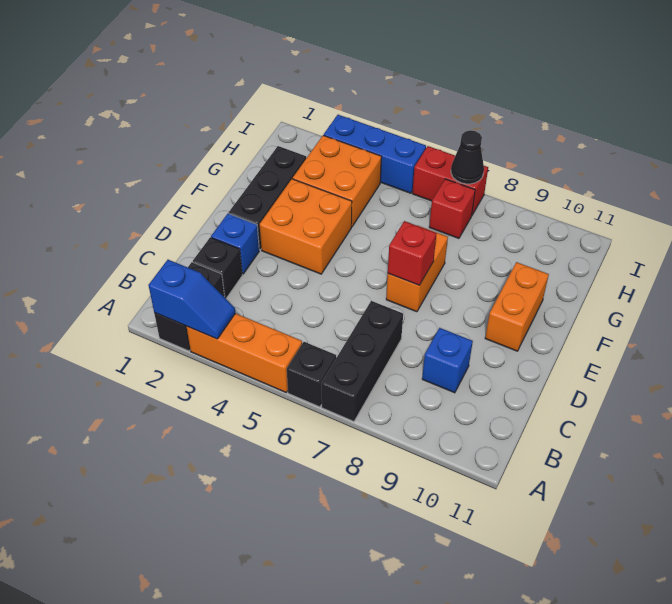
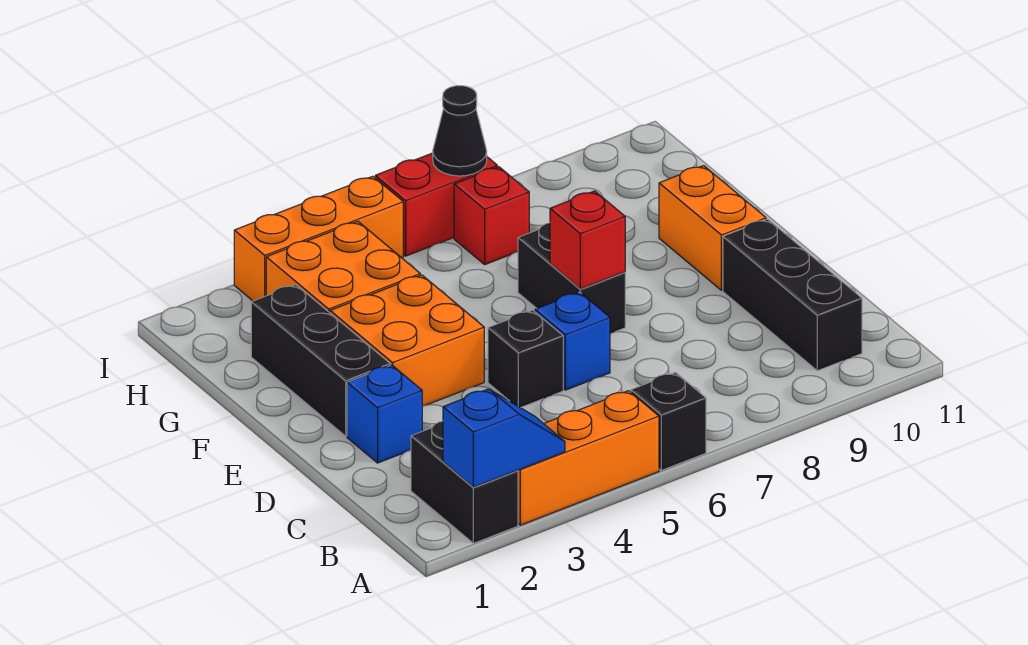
black 1x3 brick [321,301,403,421] -> black 1x3 brick moved to [723,219,862,371]
black 1x1 brick [193,237,242,298] -> black 1x1 brick moved to [488,310,563,408]
blue 1x1 brick [422,328,473,393] -> blue 1x1 brick moved to [535,292,610,390]
orange 1x2 brick [386,225,448,312] -> black 1x2 brick [518,223,625,333]
blue 1x3 brick [324,115,426,193] -> orange 1x3 brick [234,176,403,301]

